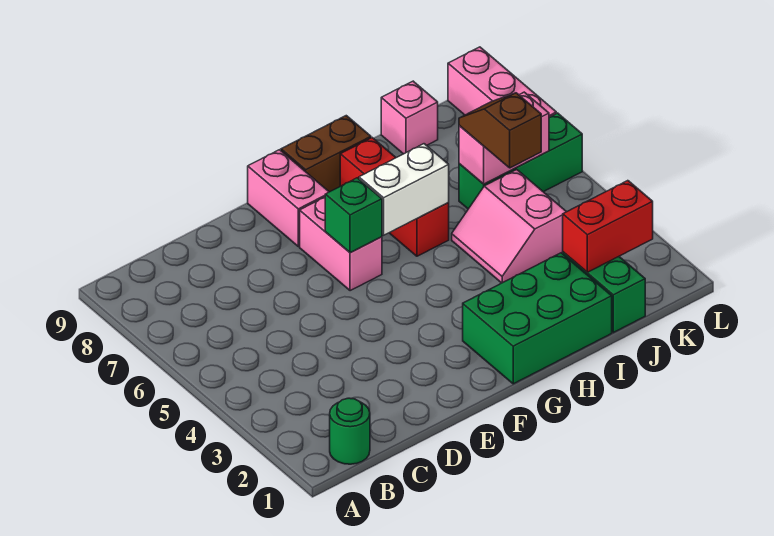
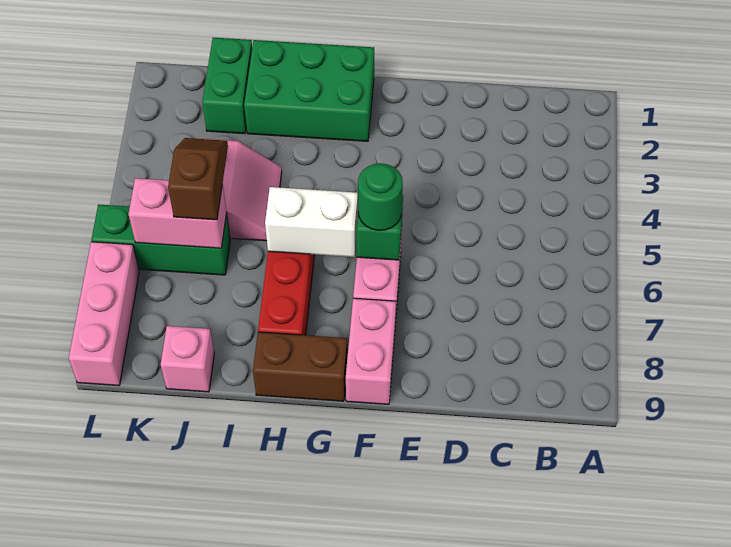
green 1x1 round brick [330,398,370,464] -> green 1x1 round brick moved to [358,163,403,230]
red 1x2 brick [563,181,653,272] -> none
brown 1x2 slope [459,93,541,168] -> brown 1x2 slope turned to [168,138,228,220]

